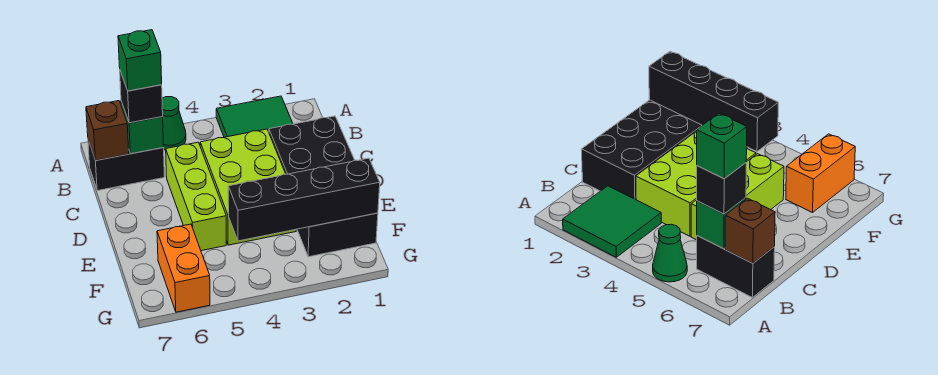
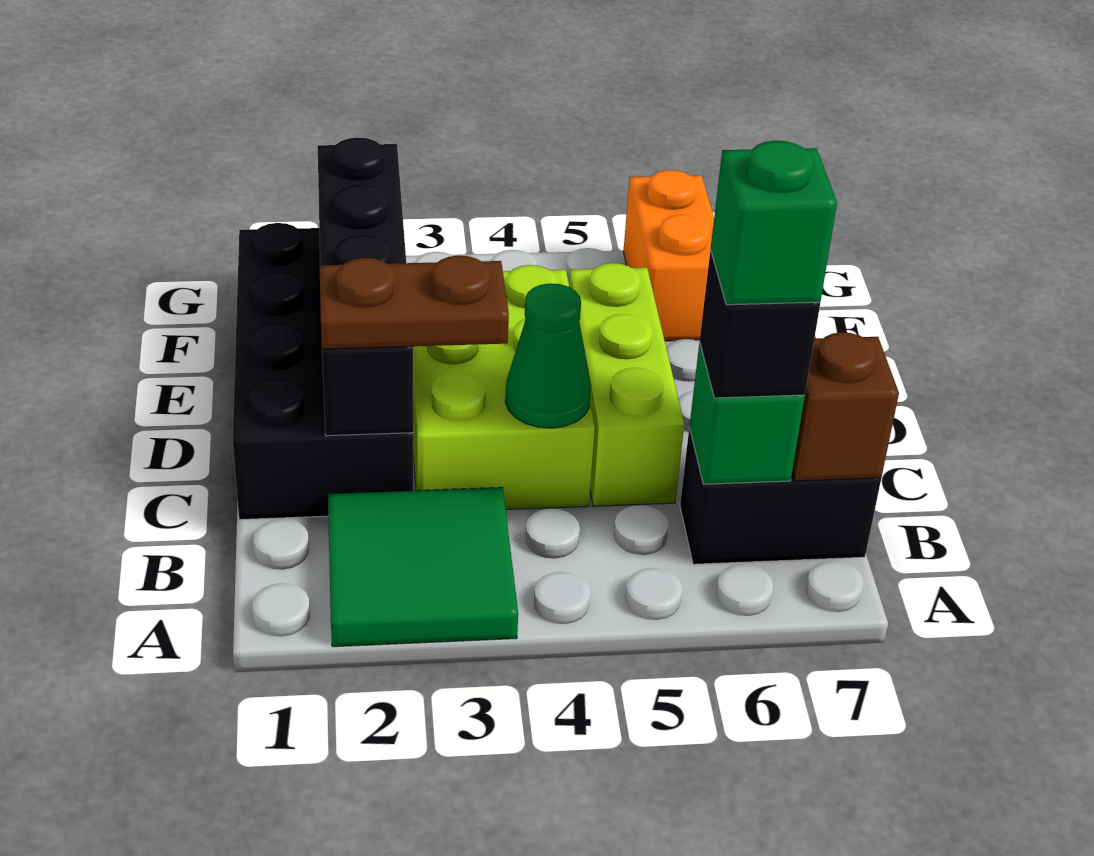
green 1x1 cone [162,97,186,150] -> green 1x1 cone moved to [505,283,591,428]
none -> brown 1x2 plate [320,255,509,349]
black 1x4 brick [228,158,380,241] -> black 1x4 brick turned to [318,137,413,436]

